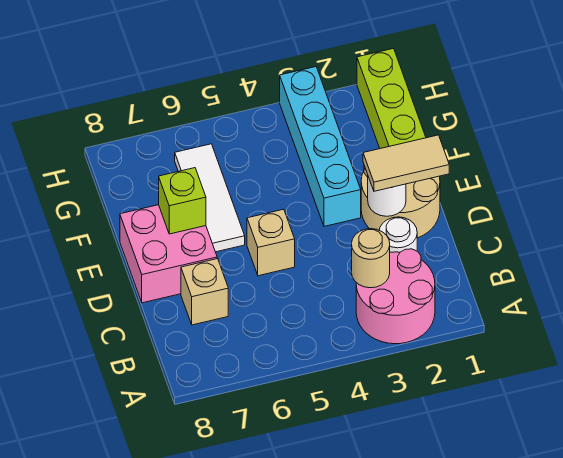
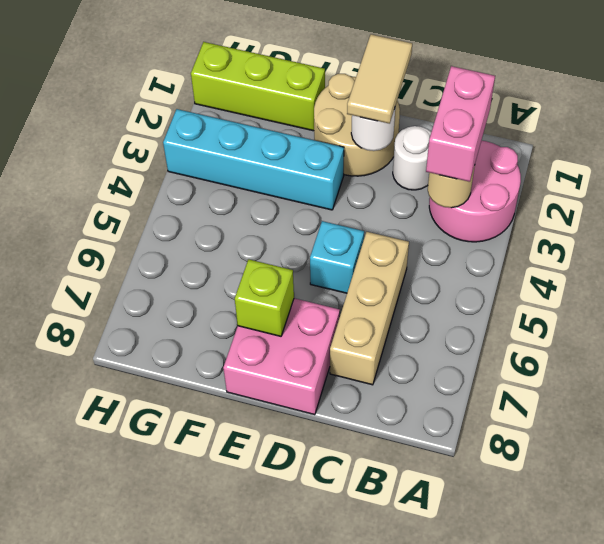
none -> pink 1x2 brick [426,66,495,182]
tan 1x1 brick [181,259,228,325] -> tan 1x3 brick [330,232,409,385]
tan 1x1 brick [247,209,295,276] -> cyan 1x1 brick [310,221,364,293]
white 1x3 tile [175,144,245,252] -> none

